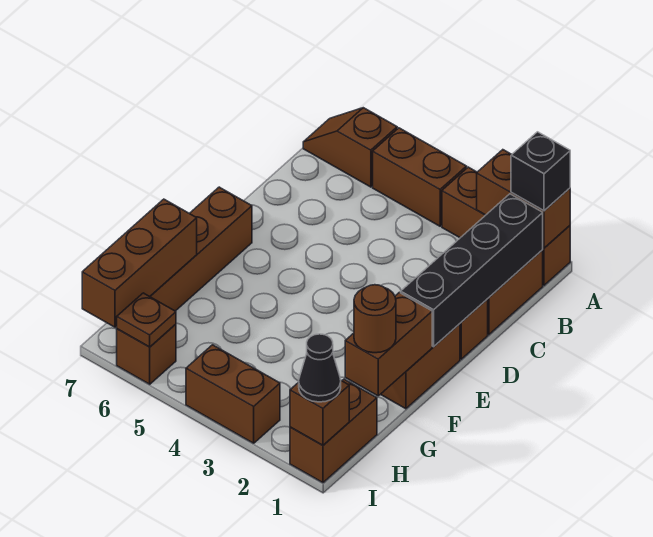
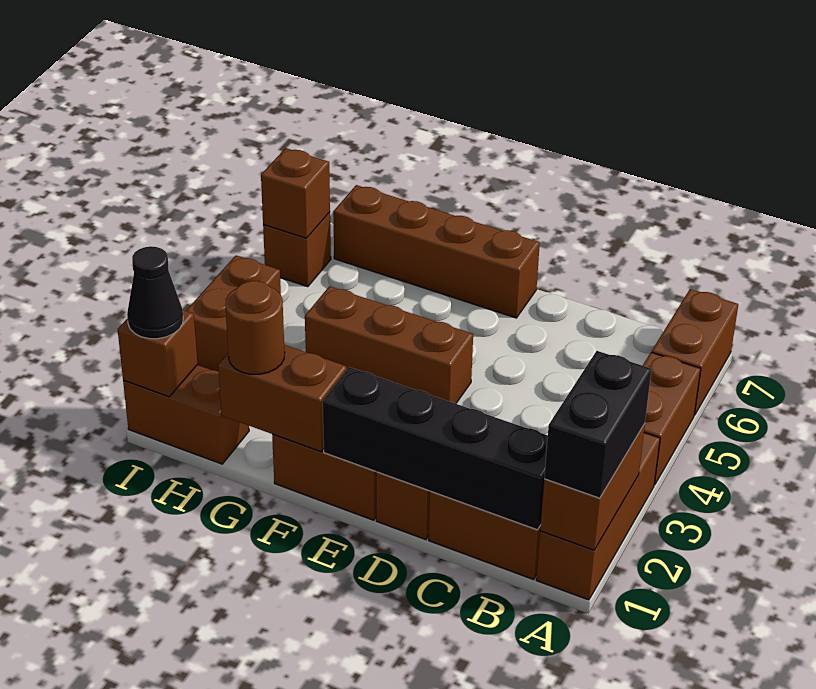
black 1x1 brick [511,132,570,211] -> black 1x2 brick [544,351,652,498]
brown 1x2 slope [303,108,397,187] -> brown 1x2 brick [652,289,738,415]
brown 1x3 brick [82,199,197,327] -> brown 1x3 brick moved to [305,286,473,404]
brown 1x1 plate [117,293,176,347] -> brown 1x1 brick [261,148,330,238]

